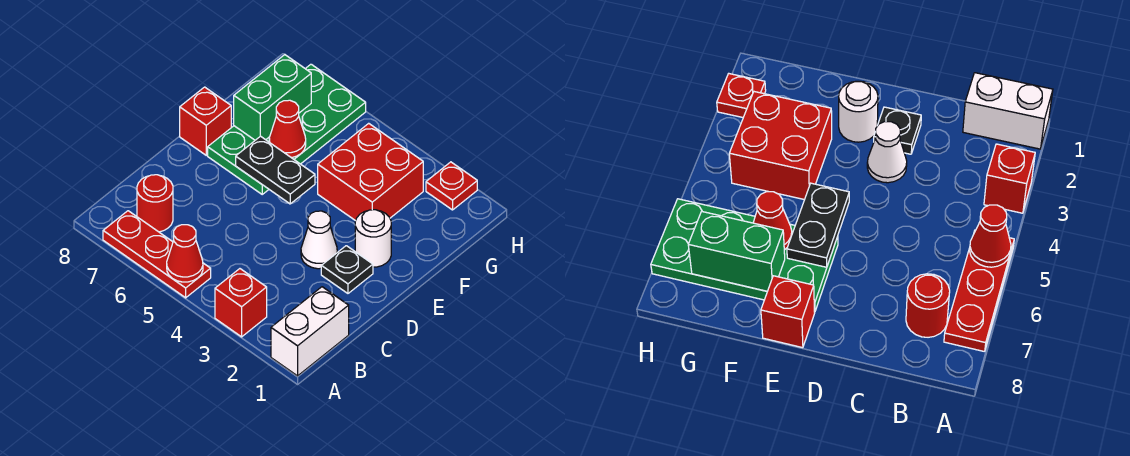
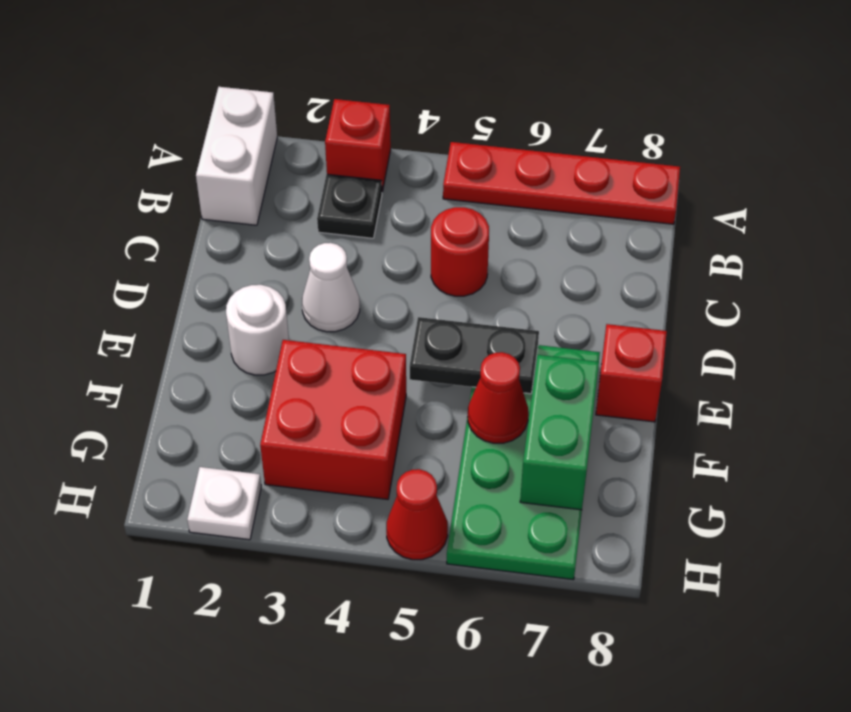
red 1x3 plate [103,211,211,298] -> red 1x4 plate [443,142,680,224]
red 1x1 cone [167,225,203,282] -> red 1x1 cone moved to [386,469,448,560]
red 1x1 round brick [137,175,173,232] -> red 1x1 round brick moved to [431,207,489,296]
black 1x1 plate [321,246,373,293] -> black 1x1 plate moved to [317,174,382,238]
red 1x1 plate [426,162,477,210] -> white 1x1 plate [187,467,261,540]

